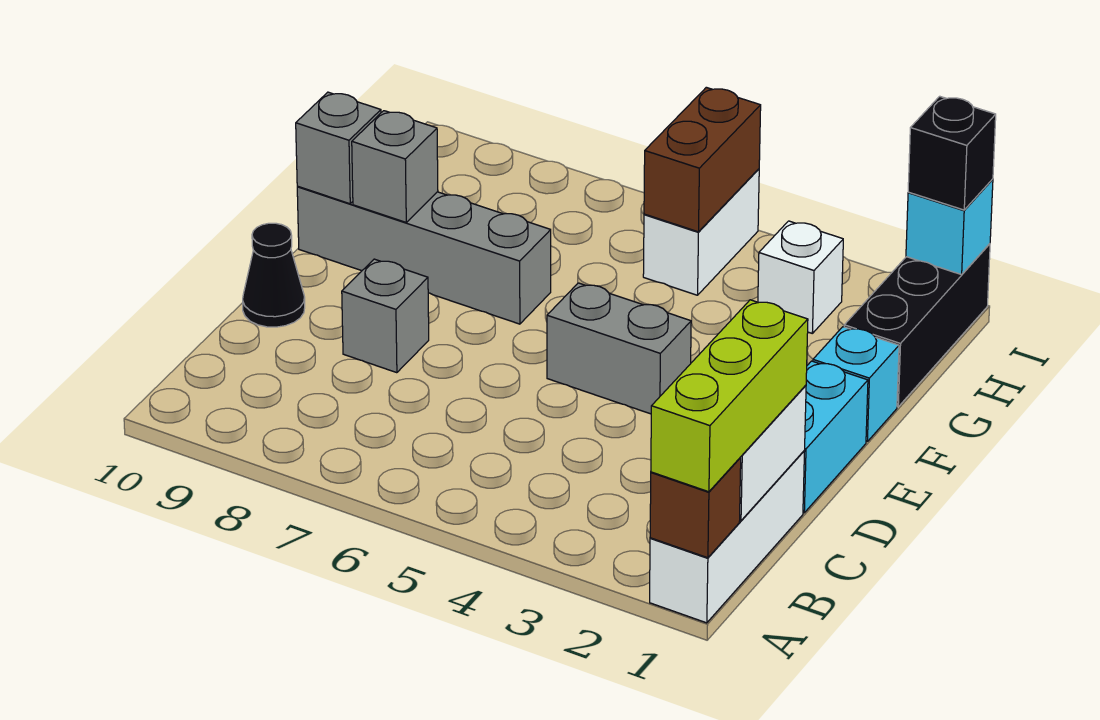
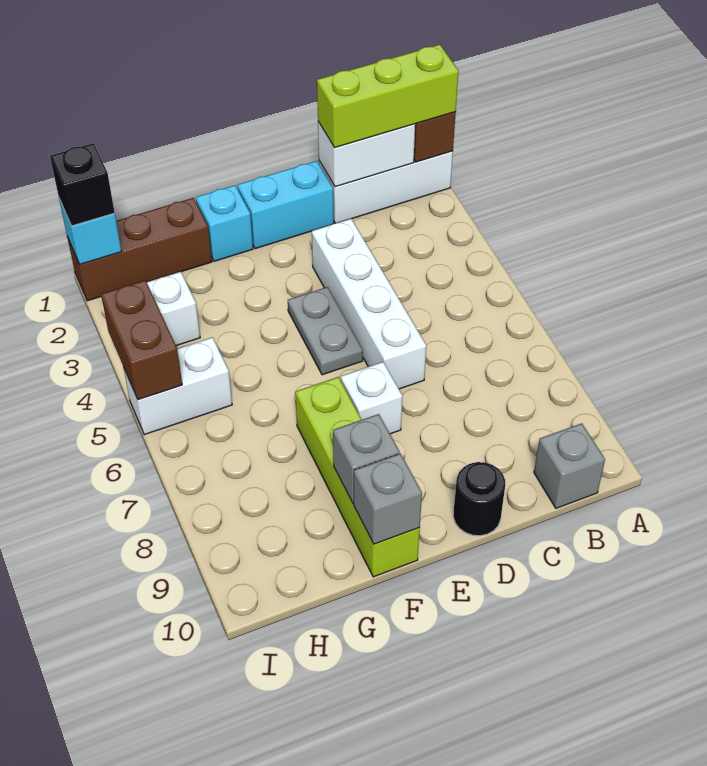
none -> white 1x4 brick [312,219,426,389]
grey 1x1 brick [342,259,429,373] -> grey 1x1 brick moved to [534,423,605,508]
black 1x1 cone [243,223,305,327] -> black 1x1 round brick [453,462,505,536]
grey 1x2 brick [547,283,691,414] -> grey 1x2 plate [288,287,363,375]
none -> white 1x1 brick [341,362,402,434]
grey 1x4 brick [297,187,551,324] -> lime 1x4 brick [295,377,420,577]
black 1x3 brick [844,244,990,407] -> brown 1x3 brick [67,198,212,301]
brown 1x2 brick [644,87,761,232] -> brown 1x2 brick turned to [101,280,182,400]

